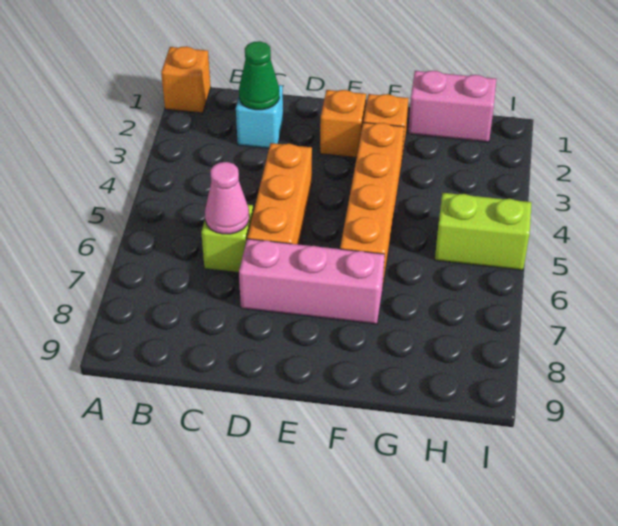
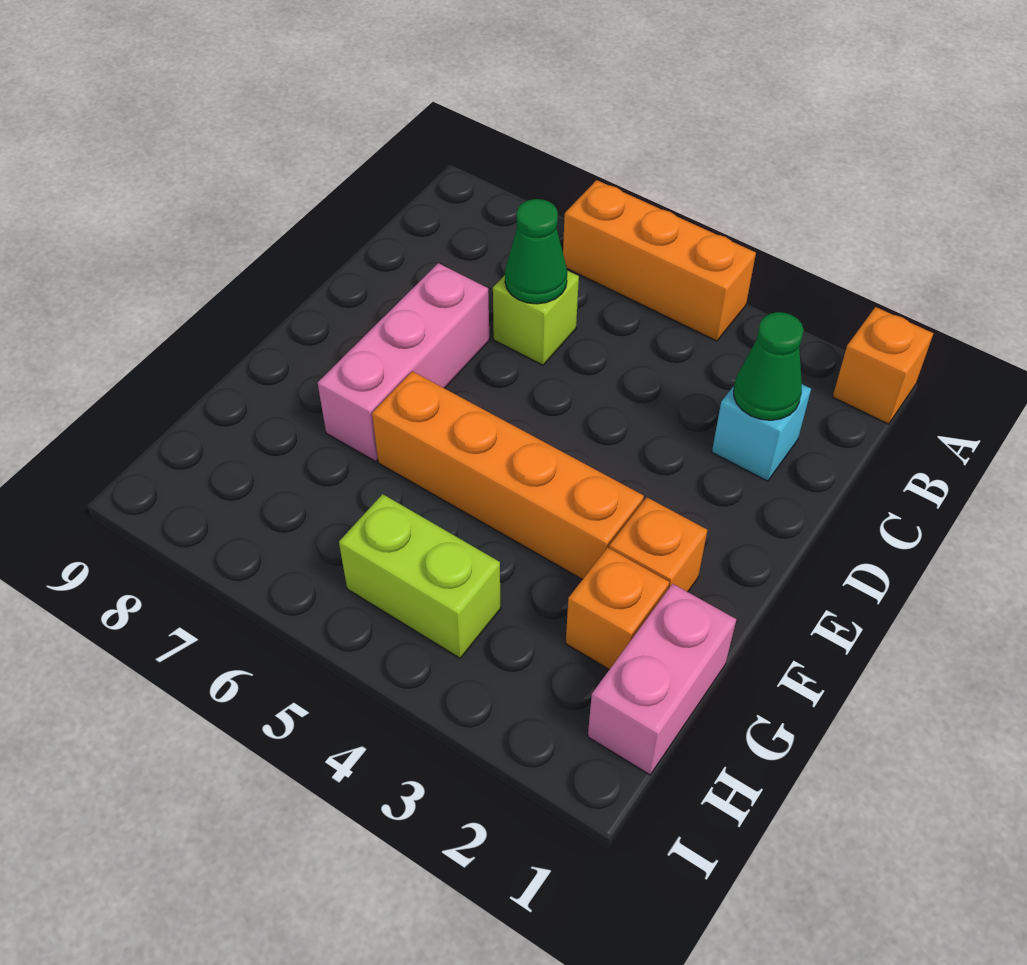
pink 1x1 cone [205,162,249,234] -> green 1x1 cone [505,199,567,304]
orange 1x3 brick [247,143,312,245] -> orange 1x3 brick moved to [563,180,756,341]
orange 1x1 brick [320,90,366,158] -> orange 1x1 brick moved to [566,548,669,670]
lime 1x2 brick [435,193,531,270] -> lime 1x2 brick turned to [339,494,501,658]

